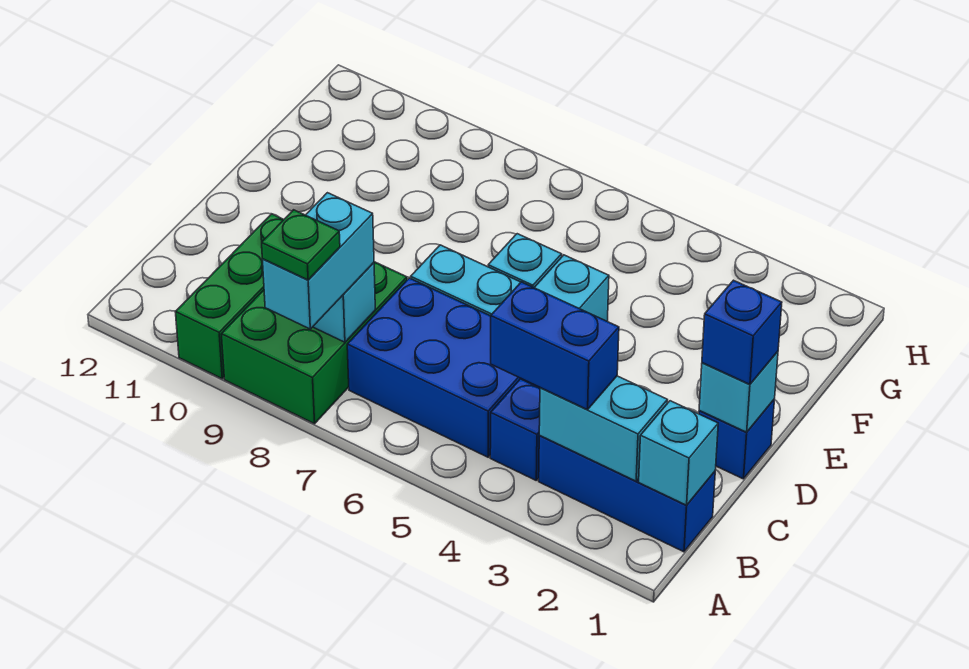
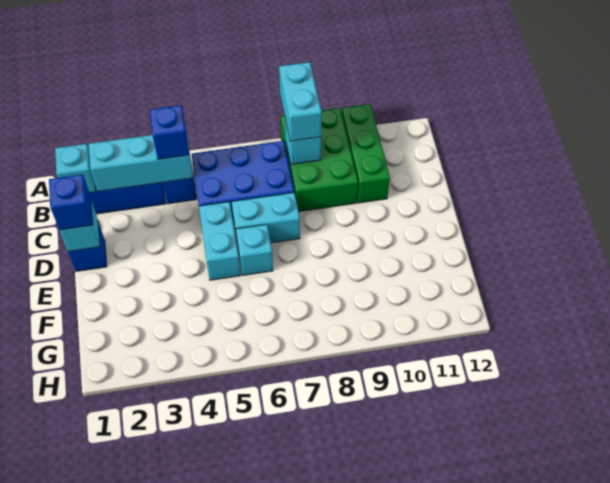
green 1x1 plate [262,210,340,280] -> none
cyan 1x2 brick [539,376,667,481] -> cyan 1x3 brick [89,135,193,191]
blue 1x2 brick [491,282,619,410] -> blue 1x1 brick [150,105,189,159]

